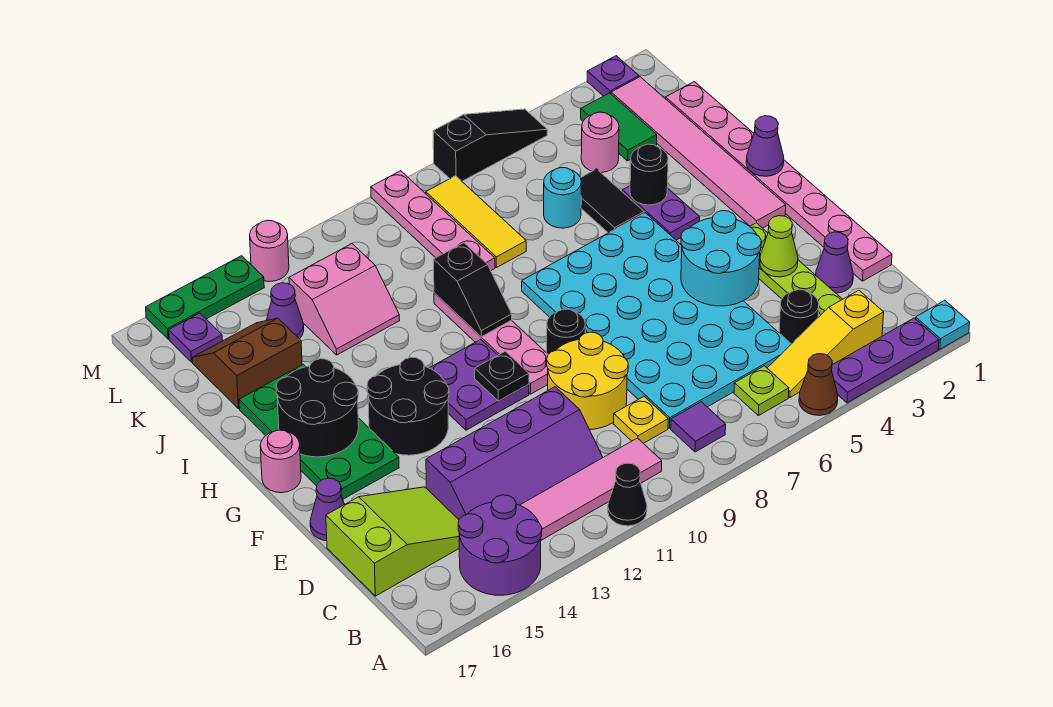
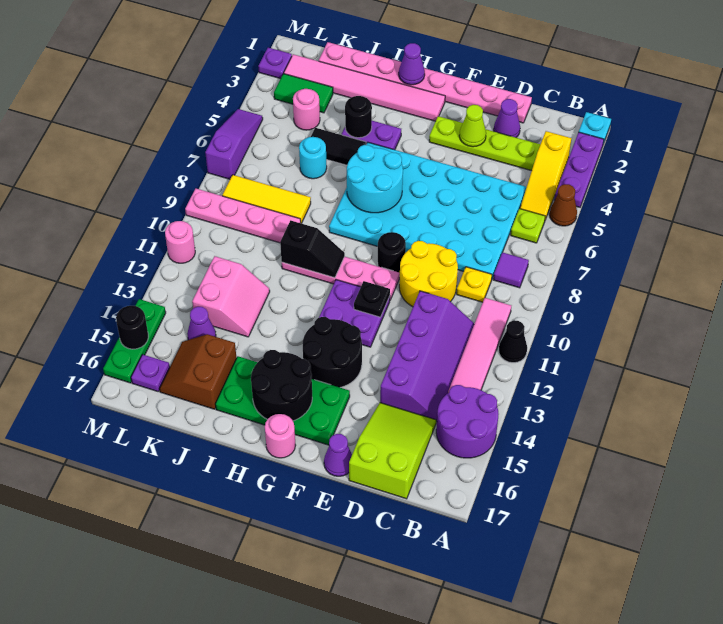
black 1x1 round brick [779,290,819,344] -> black 1x1 round brick moved to [116,306,148,349]
cyan 2x2 round brick [681,211,761,306] -> cyan 2x2 round brick moved to [347,145,403,213]
black 1x3 slope [433,109,548,181] -> purple 1x3 slope [205,109,263,179]
pink 1x1 round brick [250,220,289,281] -> pink 1x1 round brick moved to [165,221,195,263]

